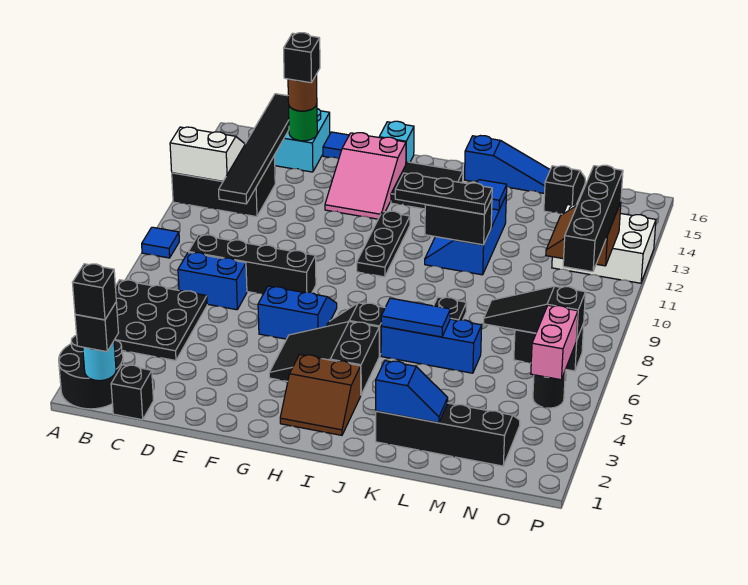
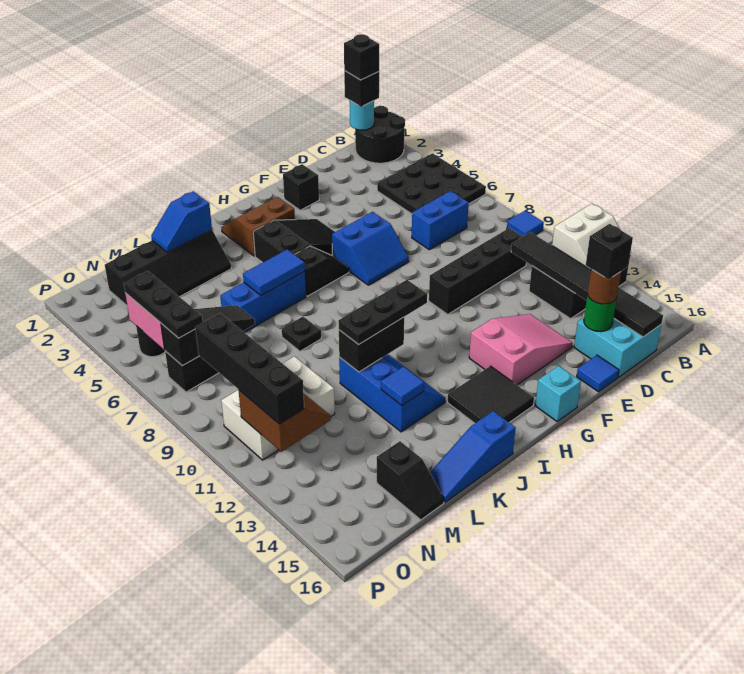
black 1x1 brick [111,365,154,420] -> black 1x1 brick moved to [283,164,319,210]
black 1x4 brick [189,235,316,294] -> black 1x4 brick moved to [429,228,526,314]
pink 2x3 slope [325,133,406,219] -> pink 2x3 slope turned to [469,314,573,385]
black 1x3 plate [357,211,410,277] -> black 1x3 plate moved to [124,271,203,338]
white 2x3 brick [552,205,656,283] -> white 2x3 brick moved to [221,356,335,460]

